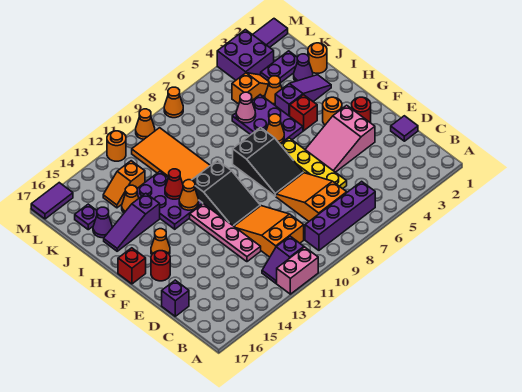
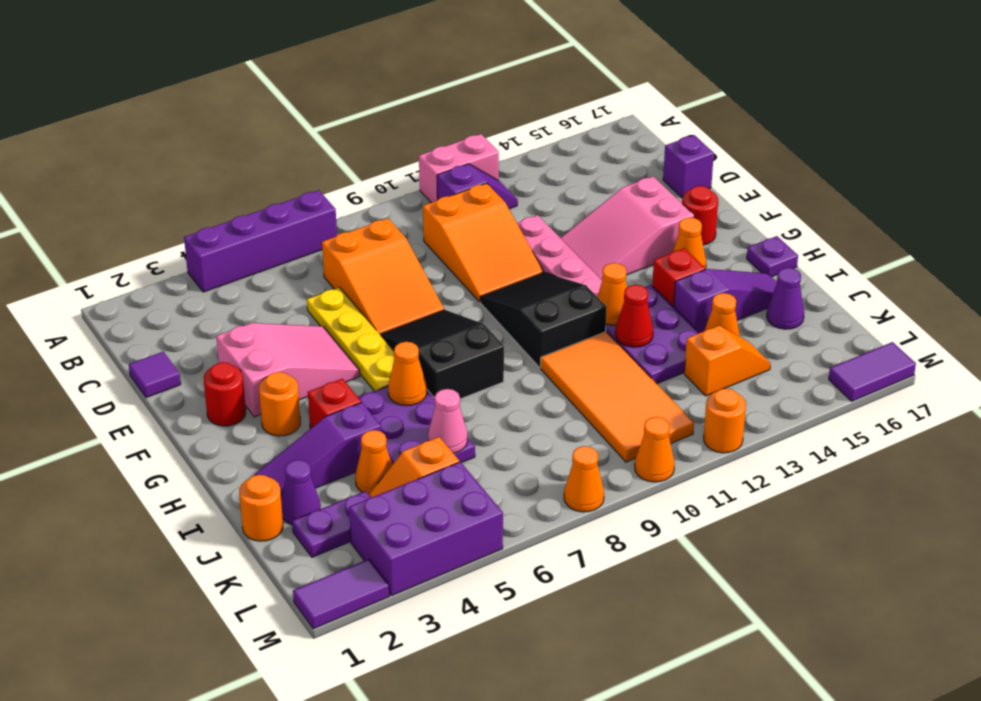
purple 1x4 brick [305,181,375,250] -> purple 1x4 brick moved to [184,190,337,292]
none -> pink 2x3 slope [561,176,694,280]
red 1x1 brick [118,248,146,284] -> red 1x1 brick moved to [652,248,705,307]
purple 1x1 plate [75,204,97,230] -> purple 1x1 plate moved to [747,236,798,277]
purple 2x2 brick [217,30,274,80] -> purple 2x3 brick [349,462,503,596]

